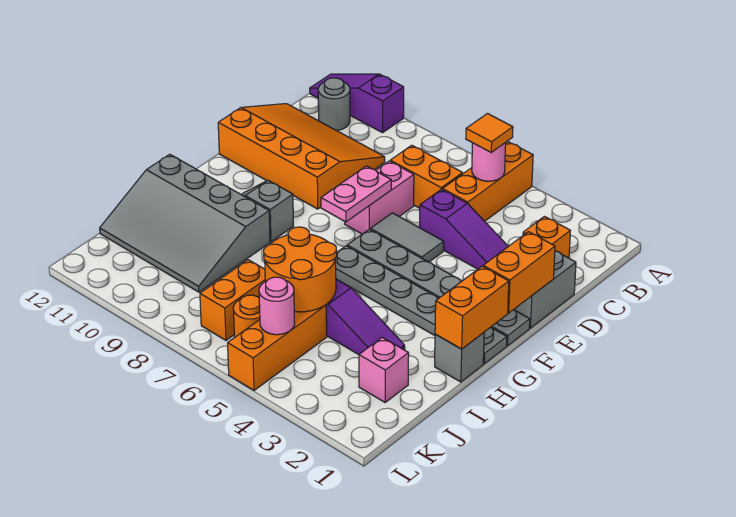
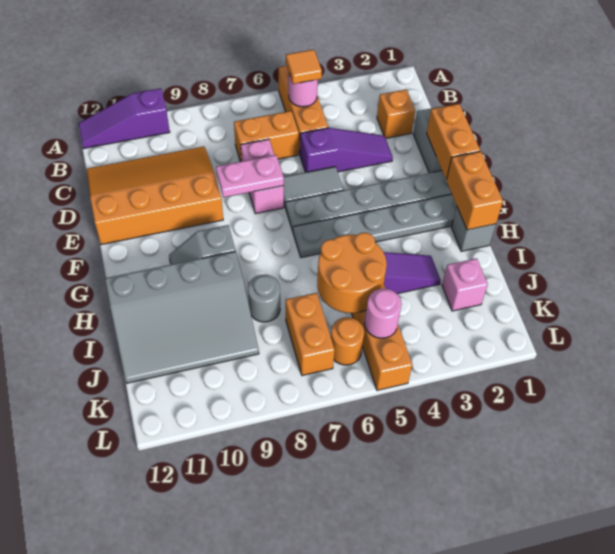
grey 1x1 round brick [318,78,350,130] -> grey 1x1 round brick moved to [248,275,280,322]
pink 1x2 plate [321,166,391,222] -> pink 1x2 plate turned to [216,155,284,197]

